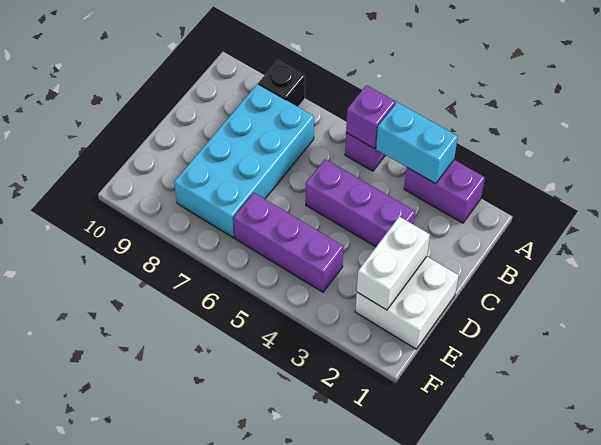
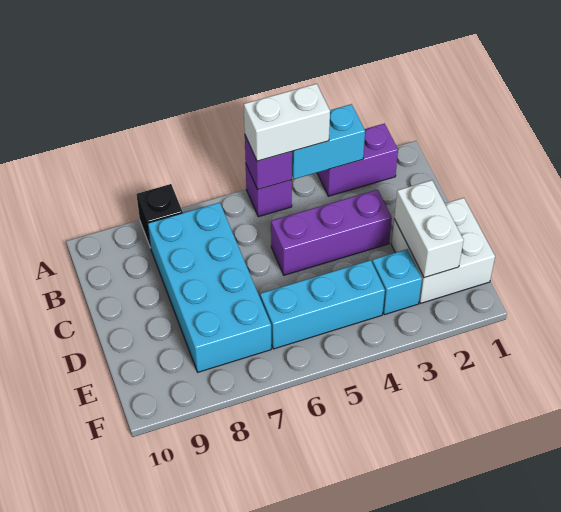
none -> white 1x2 brick [244,84,330,161]
none -> cyan 1x1 brick [372,249,422,315]
purple 1x3 brick [233,193,344,292] -> cyan 1x3 brick [260,260,385,349]

